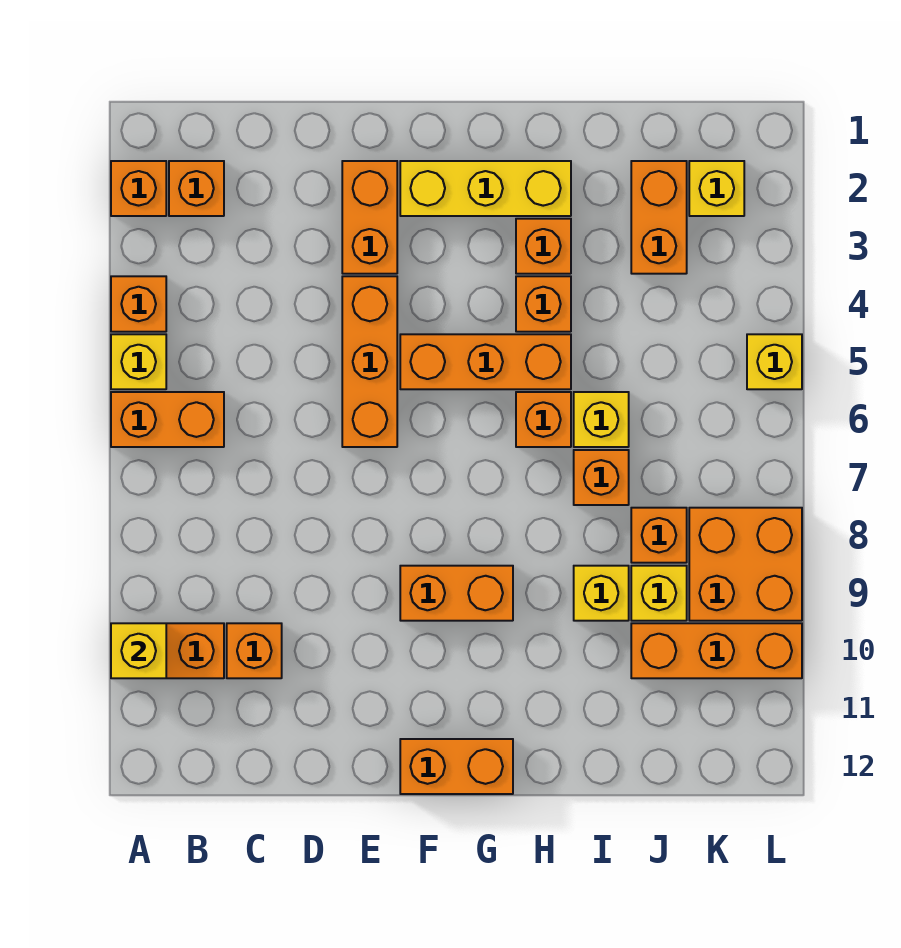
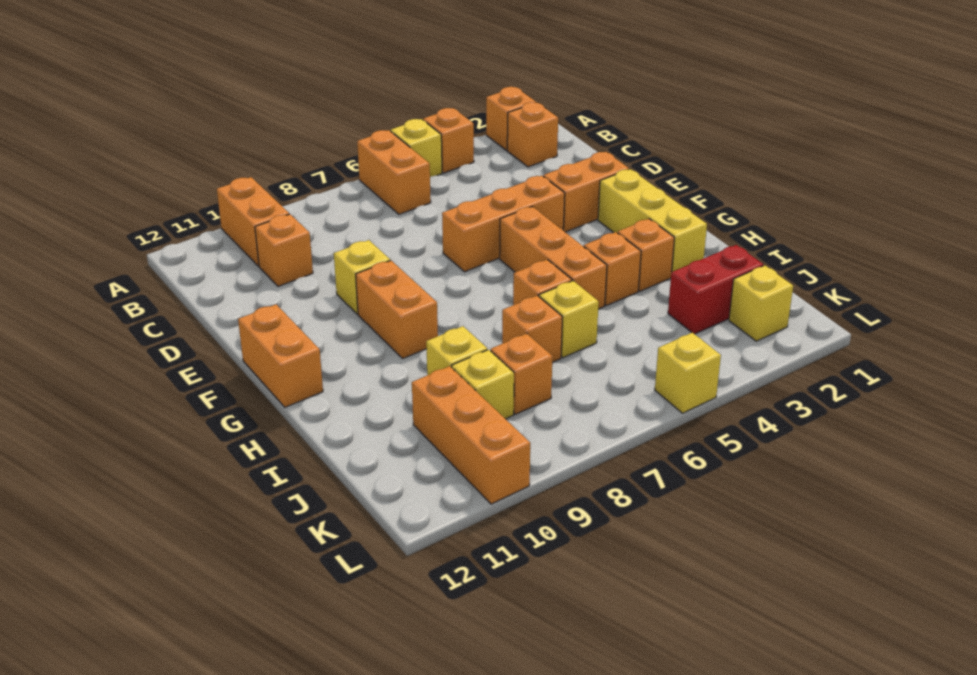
yellow 1x1 brick [111,623,166,678] -> yellow 1x1 brick moved to [334,240,390,314]
orange 1x2 brick [631,161,687,274] -> red 1x2 brick [668,245,764,334]
orange 2x2 brick [689,508,802,621] -> none

